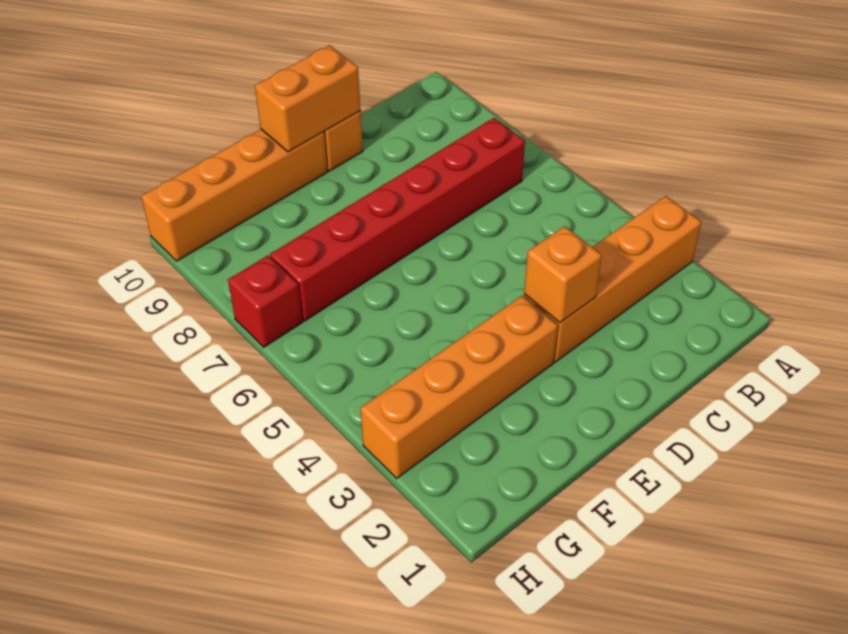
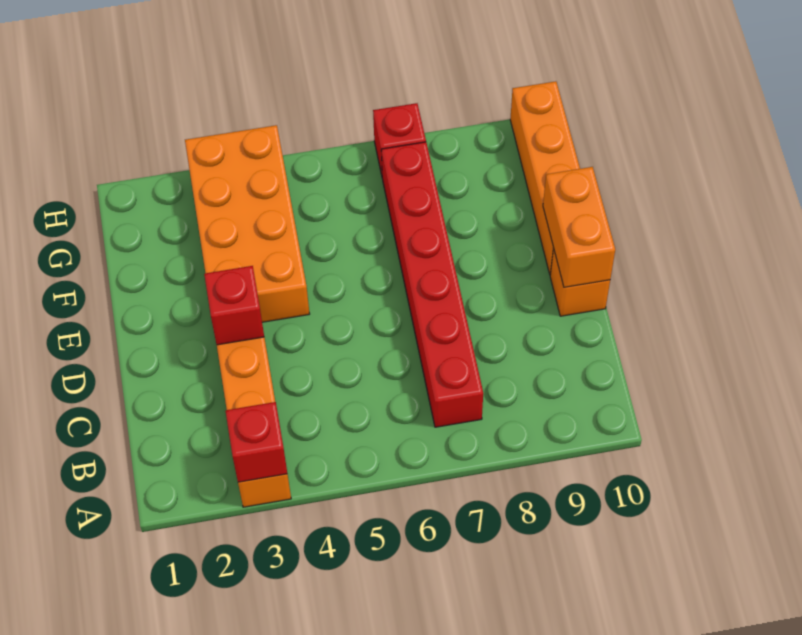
none -> red 1x1 brick [226,402,287,482]
orange 1x1 brick [524,226,602,323] -> red 1x1 brick [204,266,264,345]
orange 1x4 brick [360,296,558,478] -> orange 2x4 brick [185,125,310,322]

